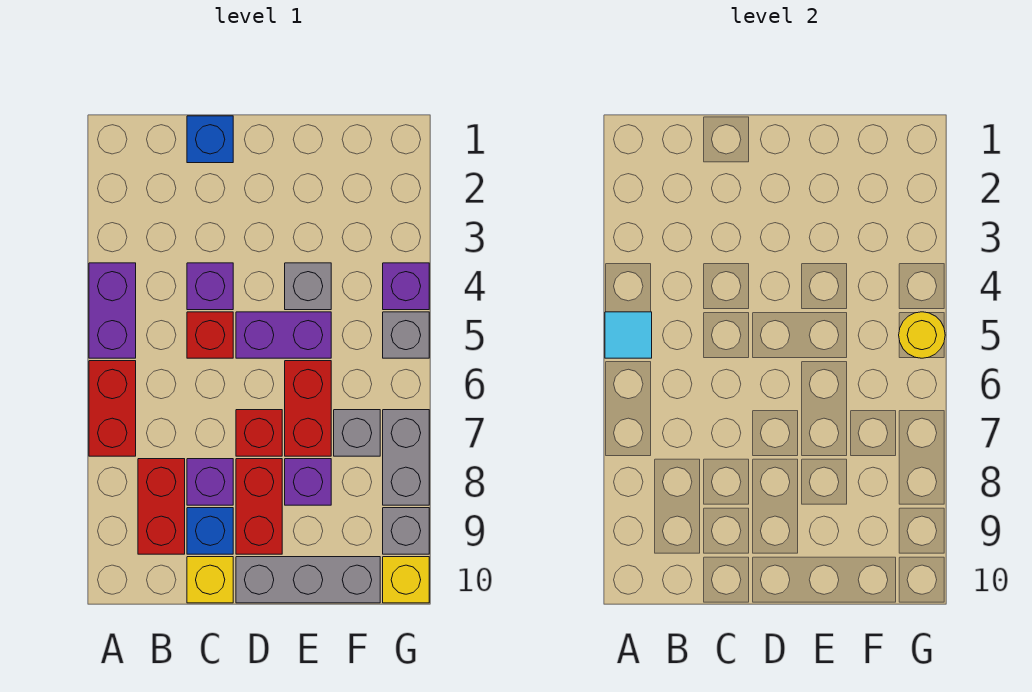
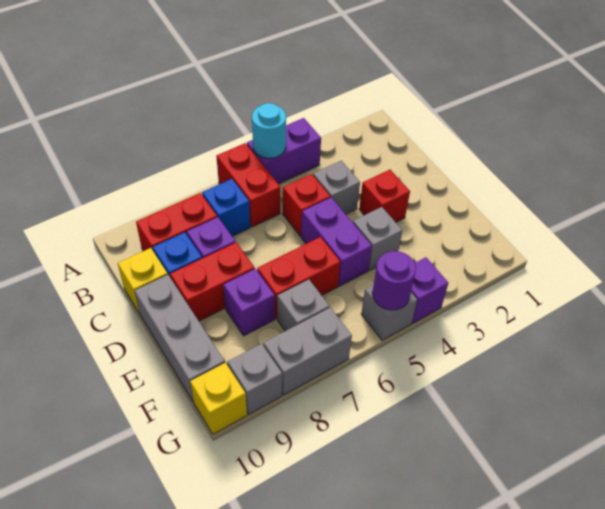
cyan 1x1 tile [605,312,652,358] -> cyan 1x1 round brick [252,103,286,158]
red 1x2 brick [89,361,136,456] -> red 1x2 brick turned to [216,143,280,227]
blue 1x1 brick [187,116,233,163] -> blue 1x1 brick moved to [202,179,250,236]
purple 1x1 brick [187,263,233,310] -> grey 1x1 brick [313,161,360,214]
red 1x1 brick [236,410,282,456] -> red 1x1 brick moved to [359,170,410,222]
yellow 1x1 round brick [899,312,945,358] -> purple 1x1 round brick [372,251,416,310]

